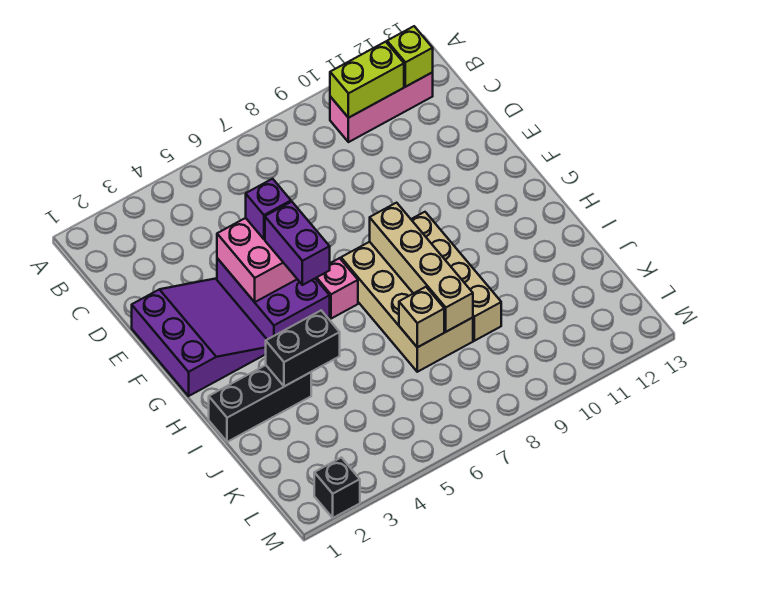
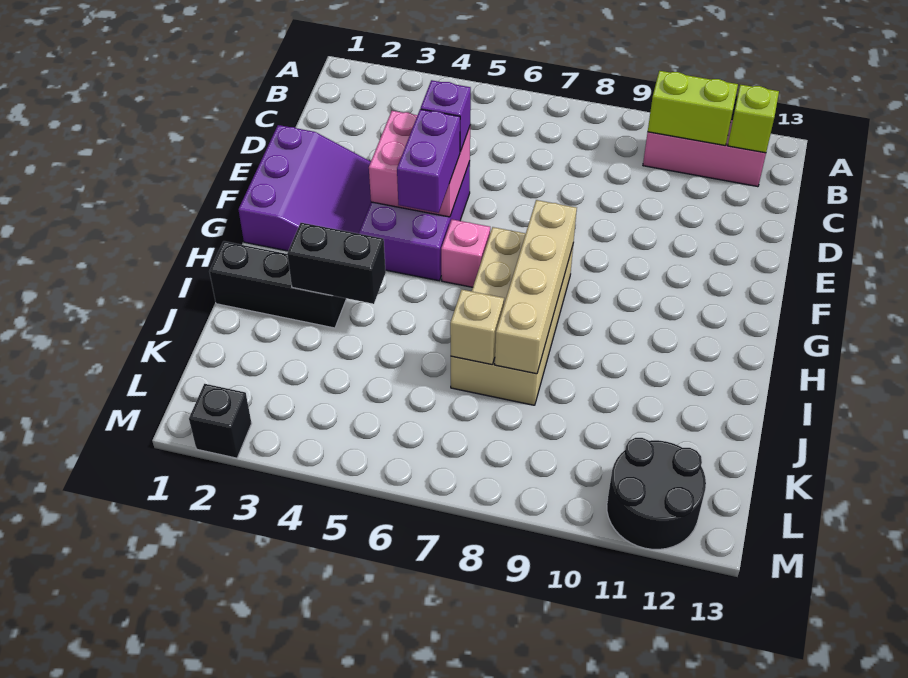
tan 1x4 brick [411,212,501,341] -> none
none -> black 2x2 round brick [607,438,706,549]

